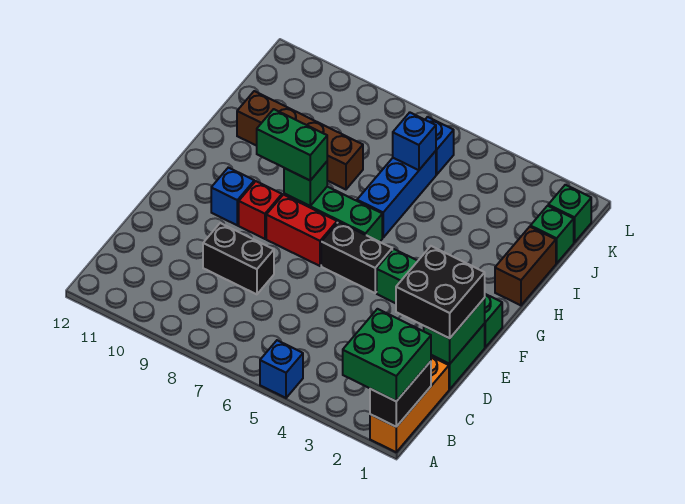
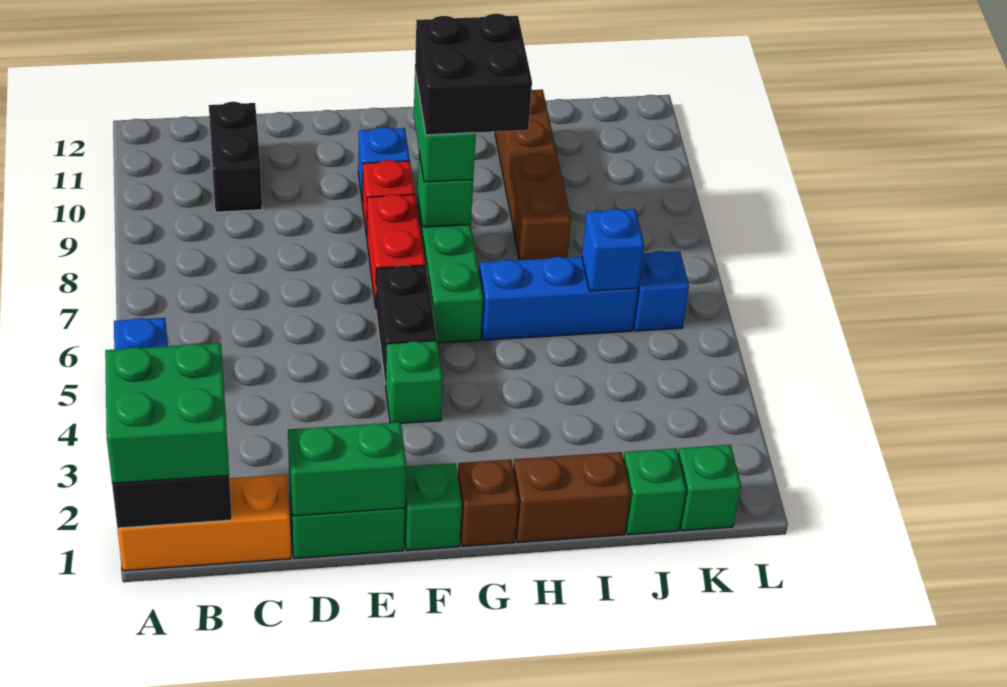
black 2x2 brick [396,246,485,338] -> black 2x2 brick moved to [415,14,532,135]
black 1x2 brick [203,223,274,294] -> black 1x2 brick moved to [209,102,262,212]
none -> brown 1x1 brick [458,459,518,546]

